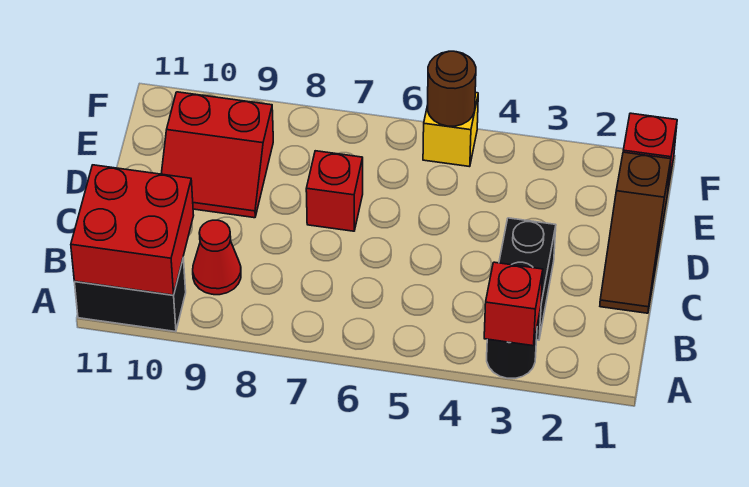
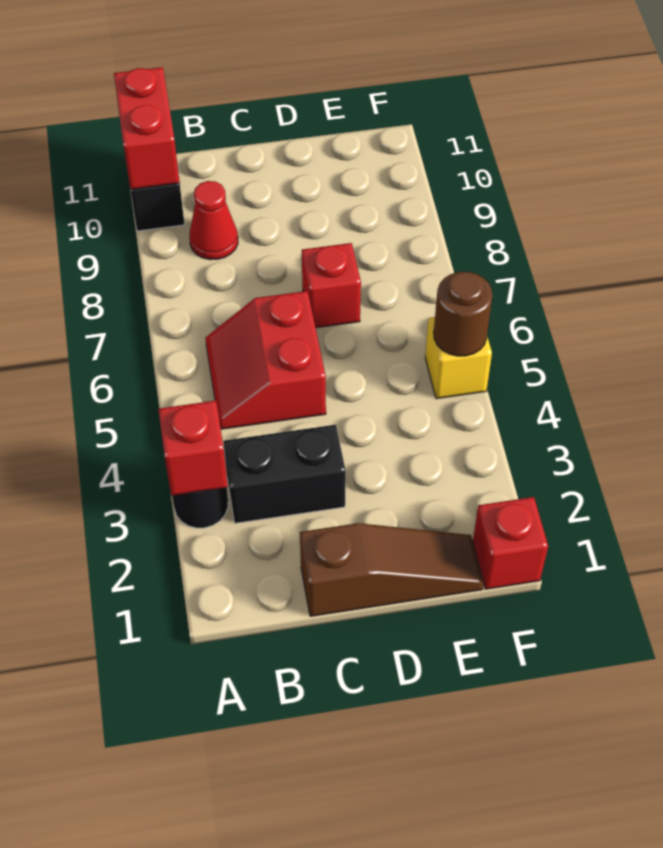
red 2x2 brick [71,165,194,295] -> red 1x2 brick [114,67,180,189]
brown 1x3 slope [600,152,671,313] -> brown 1x3 slope turned to [300,523,484,616]
red 2x2 slope [161,92,273,218] -> red 2x2 slope moved to [205,291,326,429]

